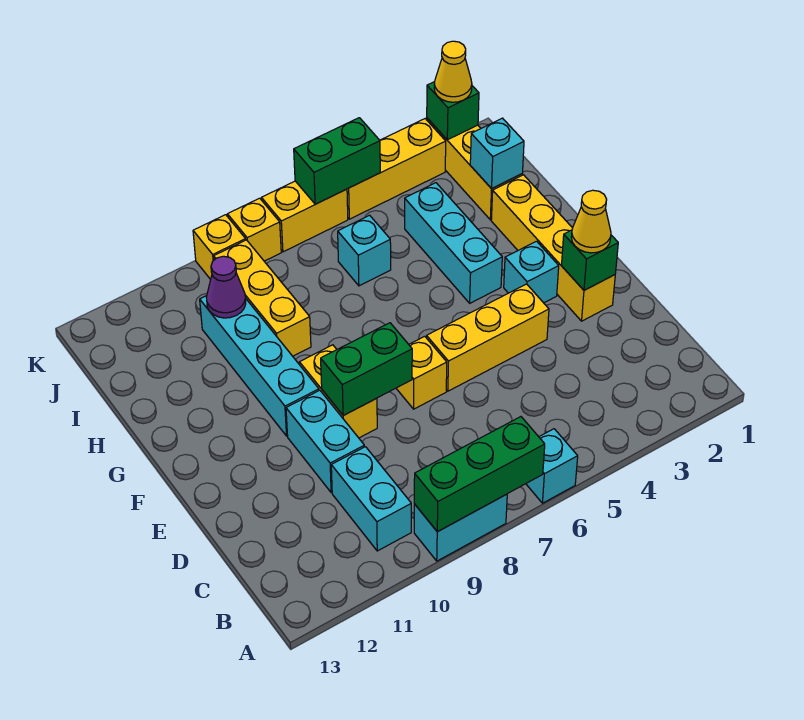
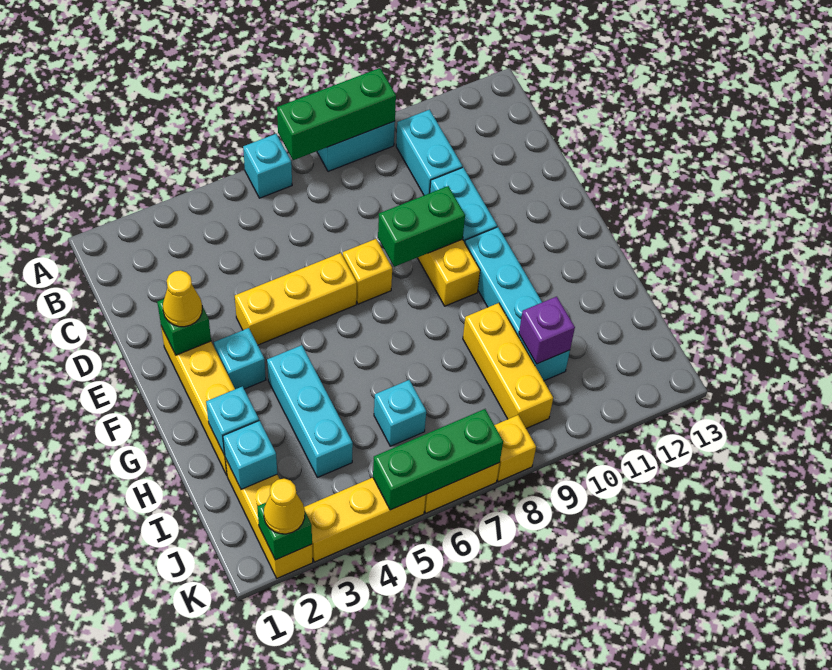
none -> cyan 1x1 brick [206,386,259,455]
purple 1x1 cone [206,256,246,318] -> purple 1x1 brick [519,297,575,364]
green 1x2 brick [294,118,380,204] -> green 1x3 brick [373,409,503,510]
yellow 1x1 brick [193,215,246,279] -> none

